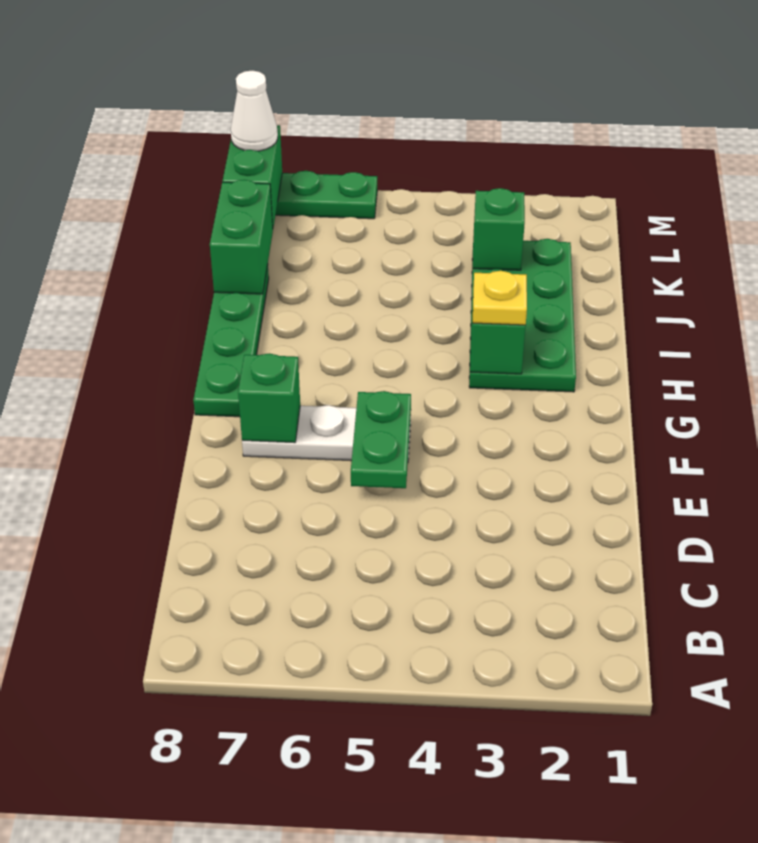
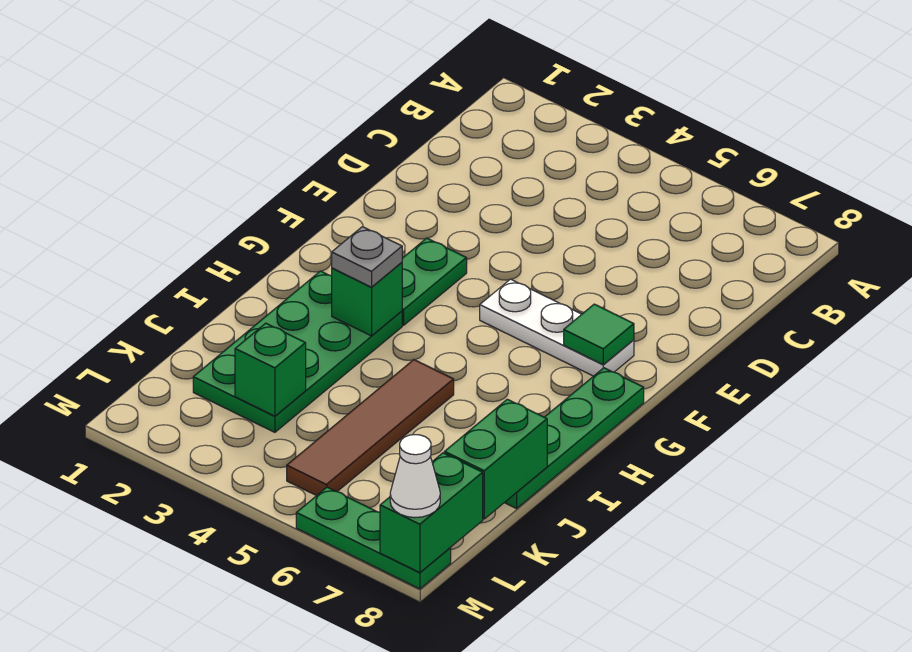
green 1x2 plate [351,391,411,488] -> green 1x2 plate moved to [402,238,467,325]
green 1x1 brick [238,353,300,443] -> green 1x1 tile [564,304,634,365]
yellow 1x1 plate [473,271,527,325] -> grey 1x1 plate [332,227,402,287]
none -> brown 1x4 tile [287,360,454,496]

